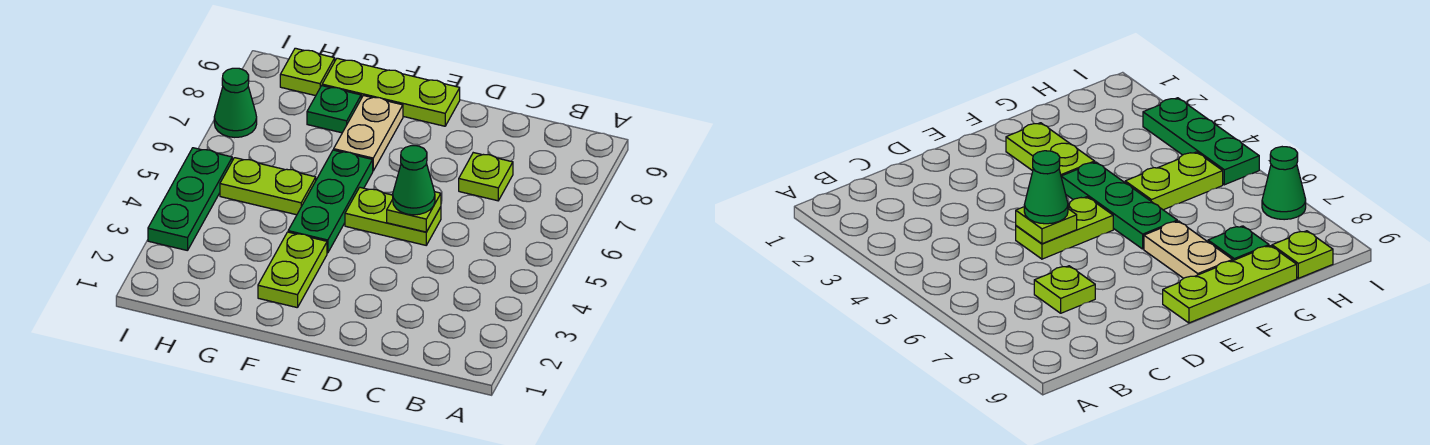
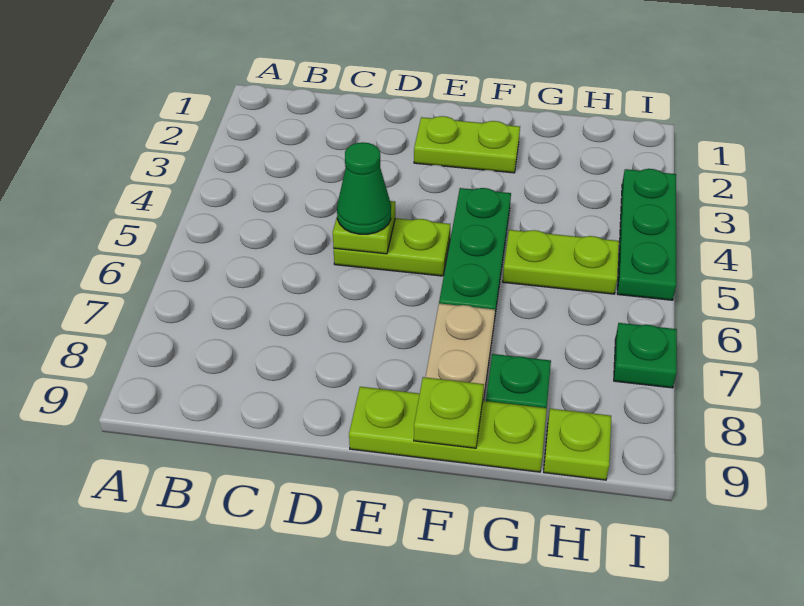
lime 1x1 plate [459,153,513,201] -> lime 1x1 plate moved to [414,377,484,448]
lime 1x2 plate [258,232,327,308] -> lime 1x2 plate turned to [414,116,520,173]
green 1x1 cone [214,68,257,137] -> green 1x1 plate [614,323,677,388]

